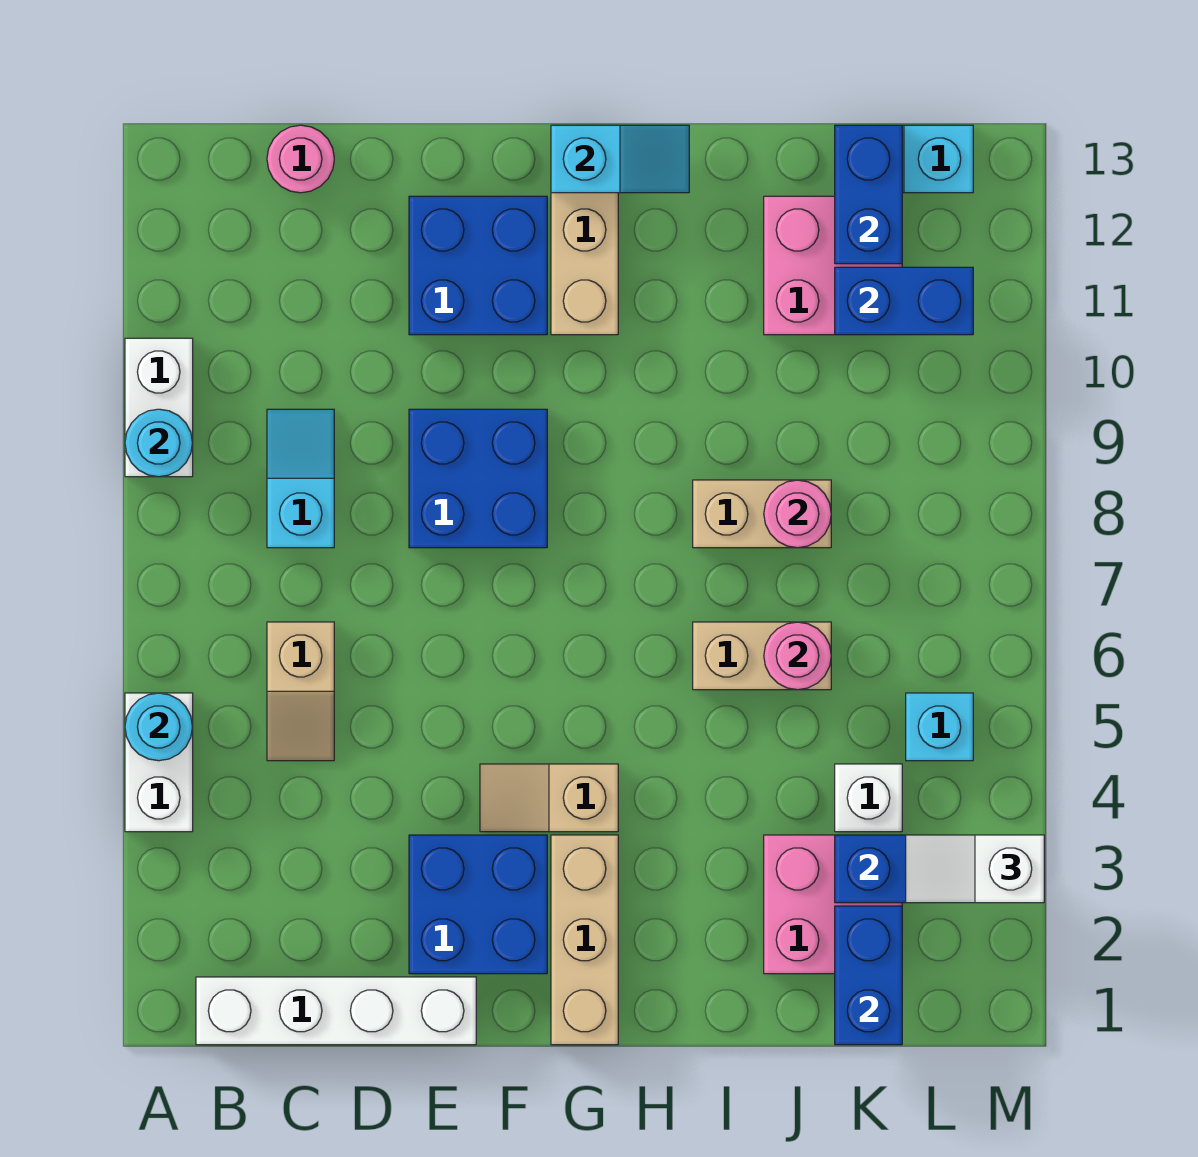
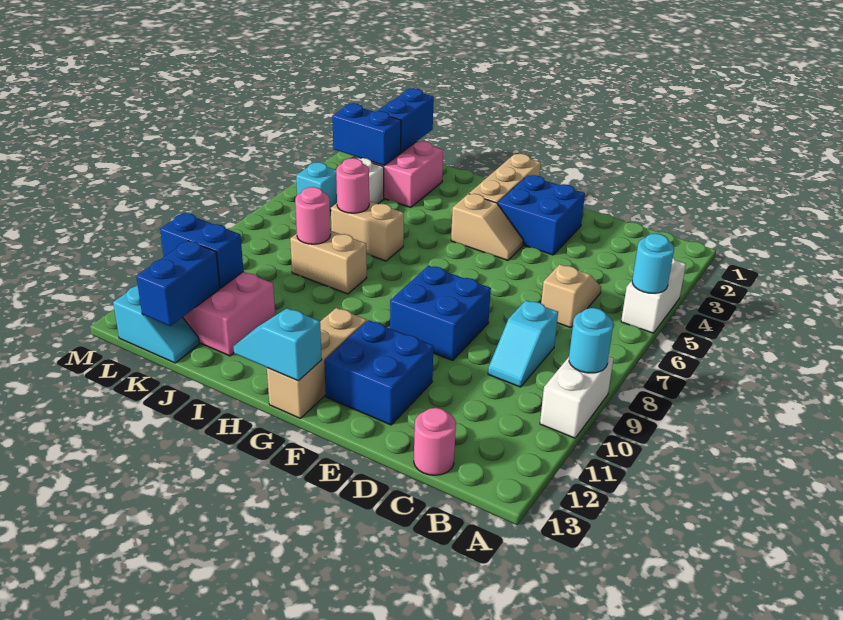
white 1x4 brick [196,977,476,1045] -> none
white 1x2 slope [906,835,1044,903] -> none

